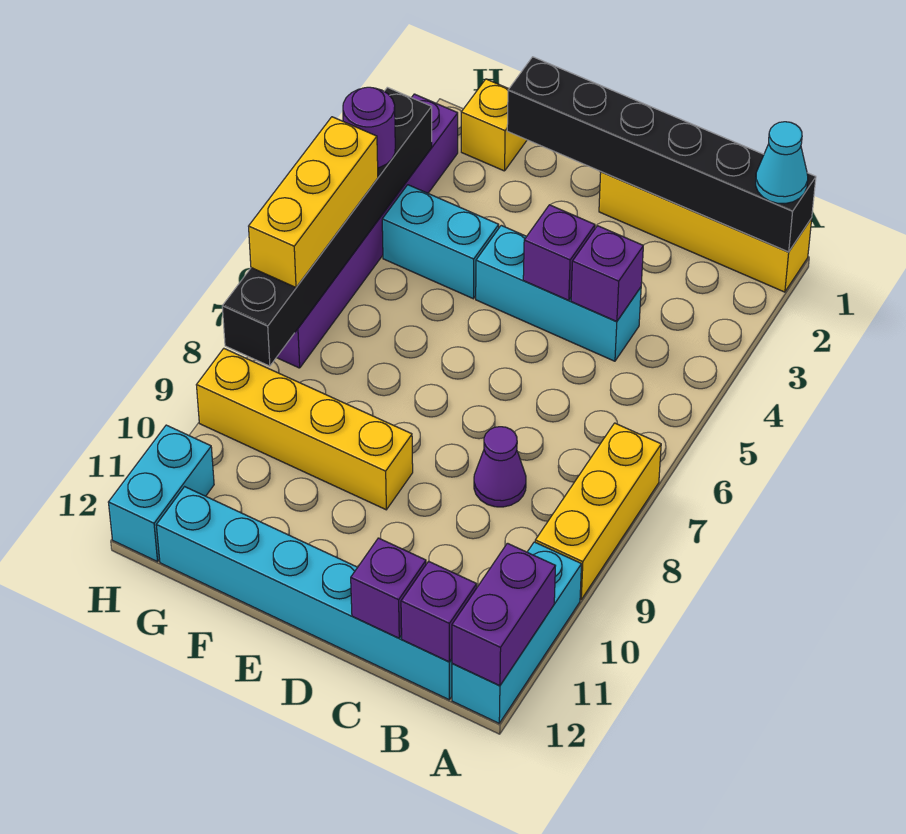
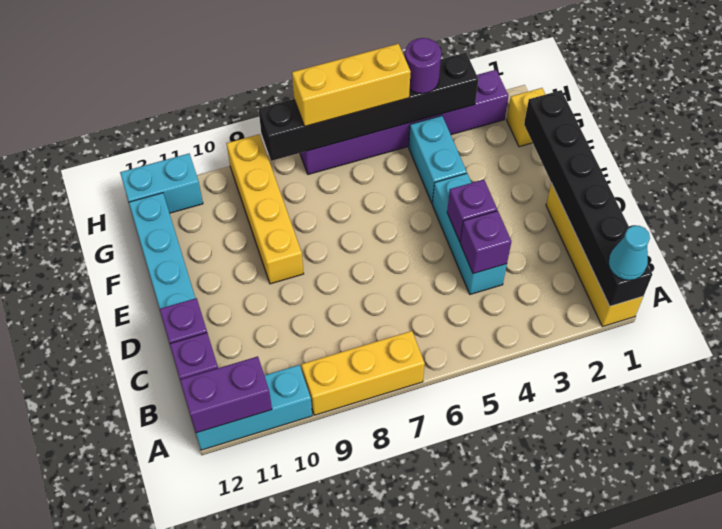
purple 1x1 cone [474,427,526,507] -> none

